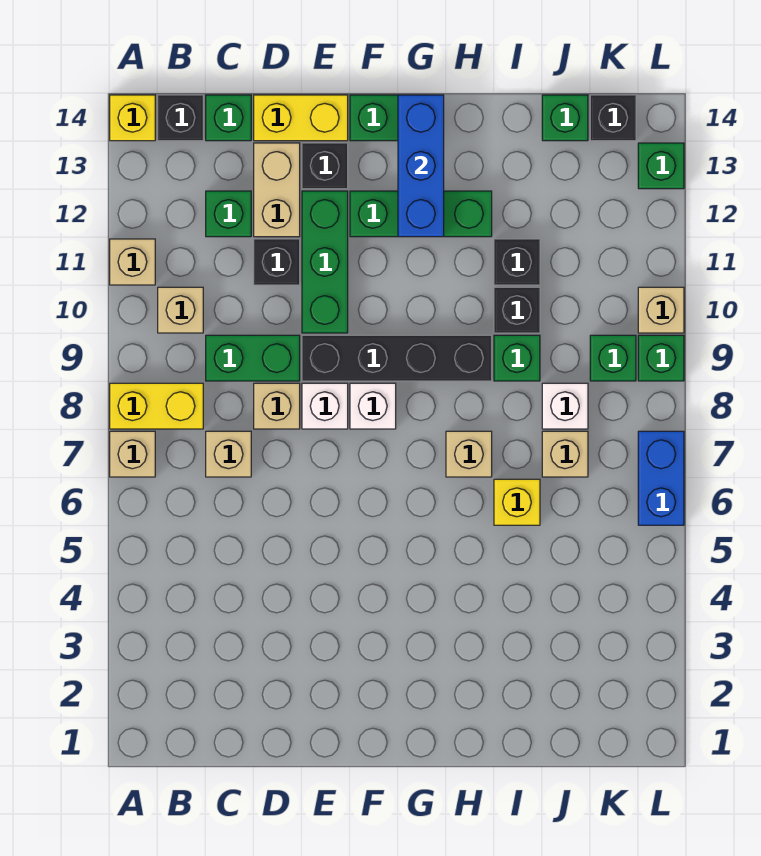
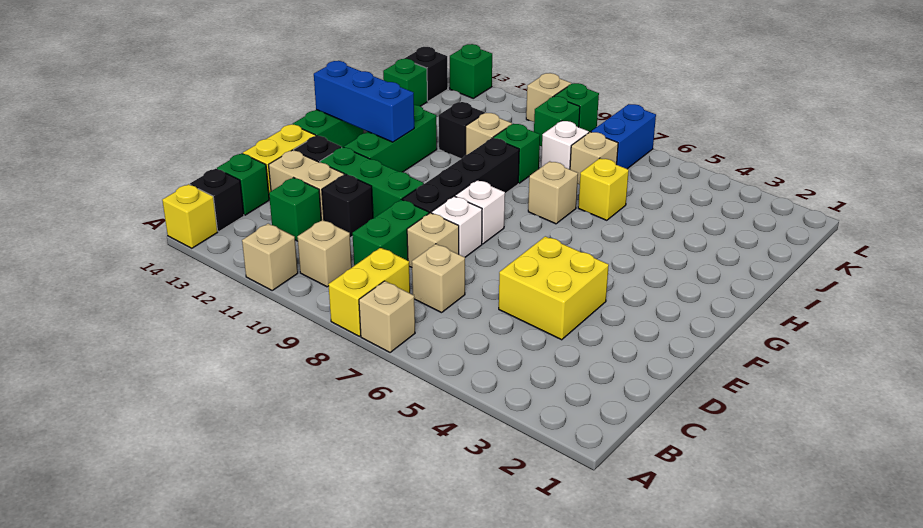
none -> yellow 2x2 brick [499,236,609,340]
black 1x1 brick [494,287,540,333] -> tan 1x1 brick [466,113,512,155]
blue 1x2 brick [638,431,684,525] -> blue 1x2 brick turned to [591,104,656,169]

